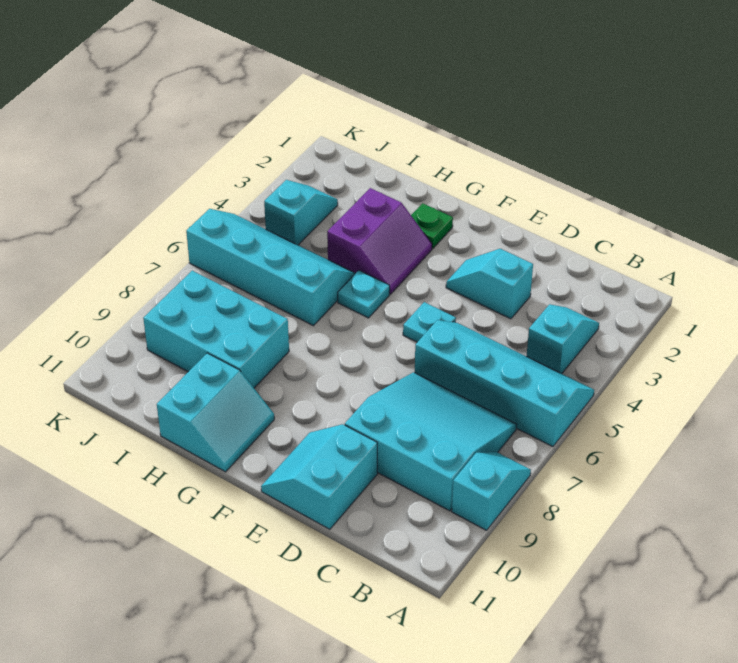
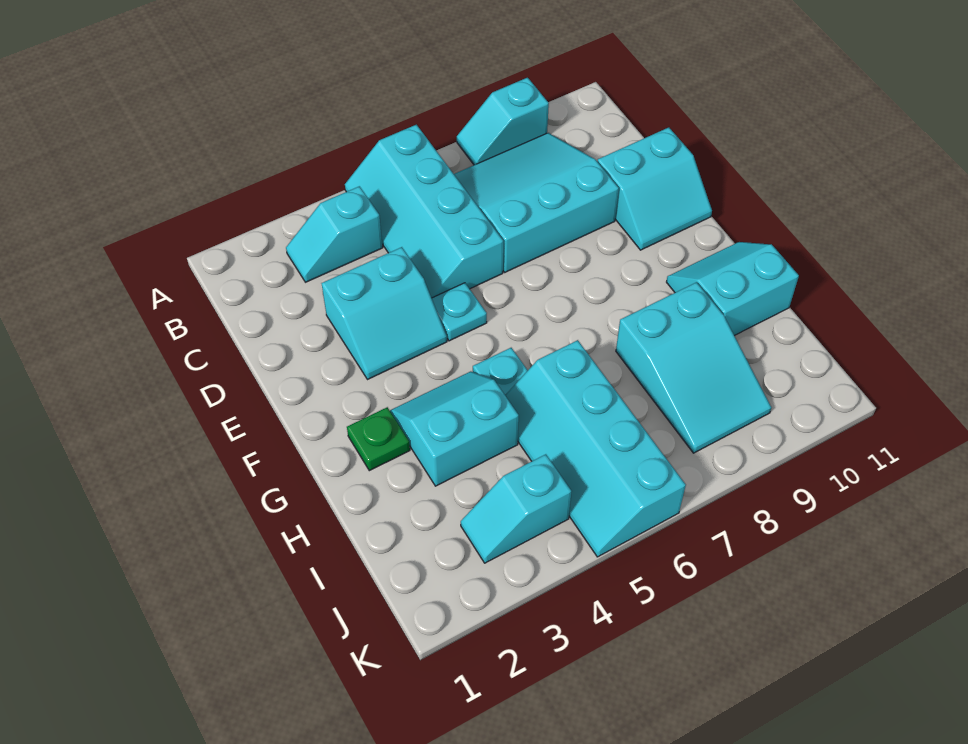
cyan 3x3 slope [345,372,517,511] -> cyan 3x3 slope turned to [454,133,619,272]
cyan 1x2 slope [446,249,533,319] -> cyan 2x2 slope [321,247,447,380]
purple 2x2 slope [327,188,432,294] -> cyan 2x2 slope [390,371,519,486]
cyan 2x3 brick [143,271,289,388] -> cyan 2x3 slope [616,282,772,453]

